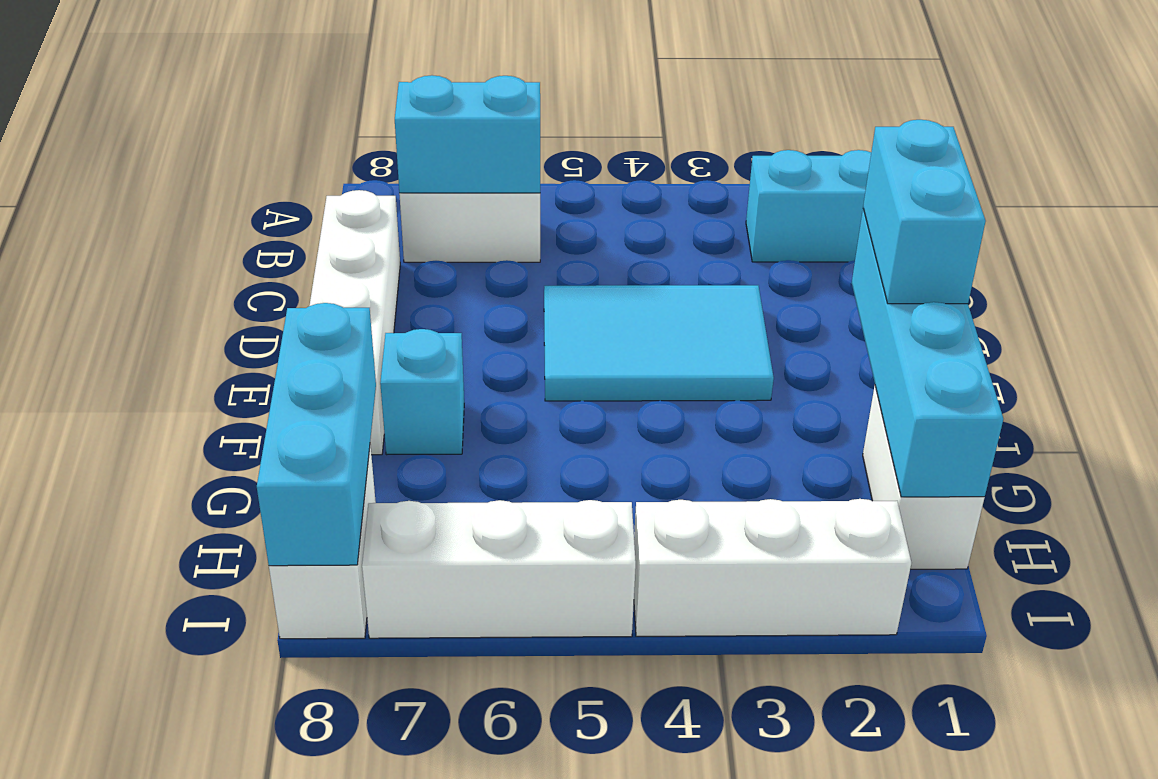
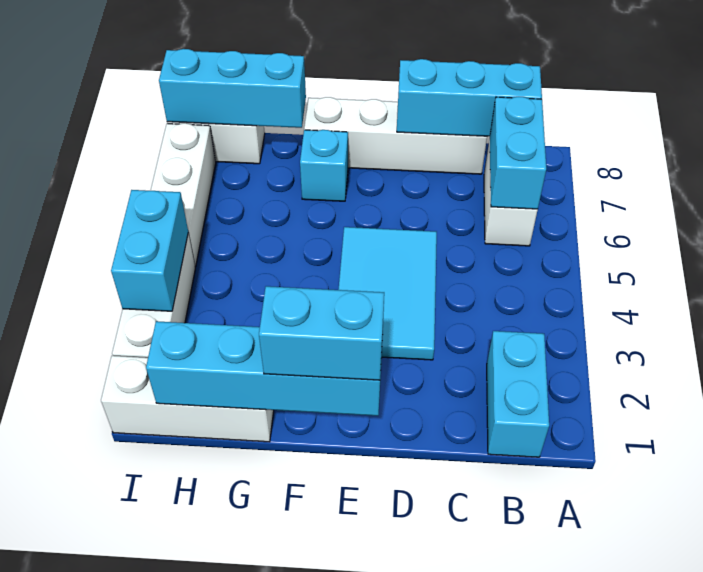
none -> cyan 1x3 brick [397,59,542,136]
white 1x2 brick [863,386,985,569] -> white 1x3 brick [101,356,274,442]
none -> cyan 1x2 brick [111,190,188,311]

